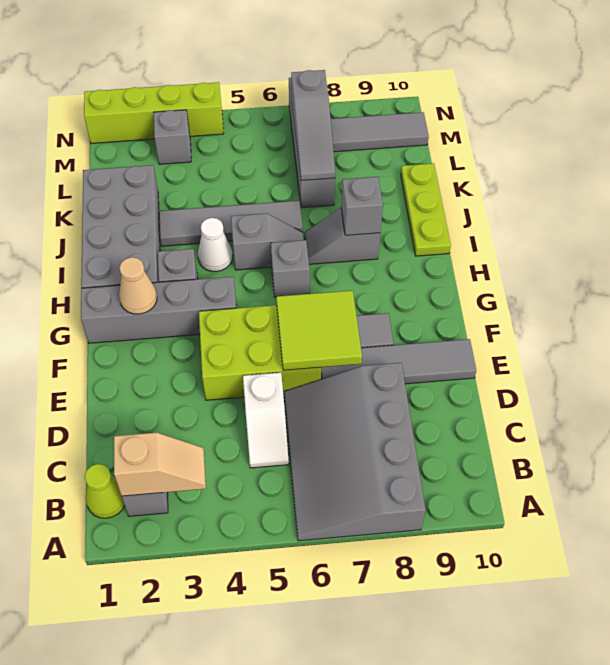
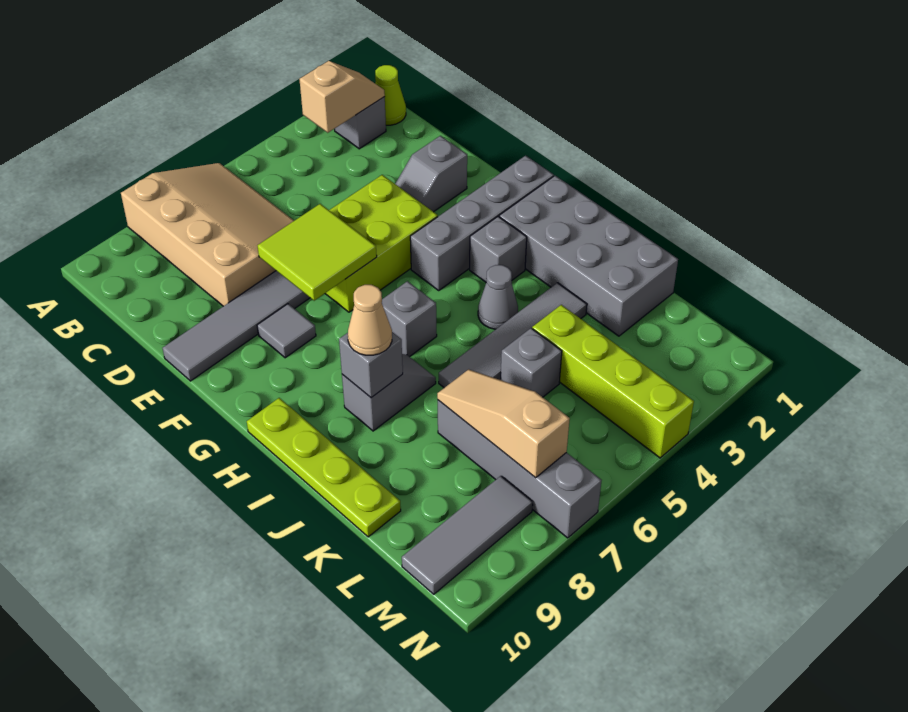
grey 3x4 slope [284,363,426,541] -> tan 3x4 slope [121,163,294,306]
tan 1x2 slope [114,433,206,496] -> tan 1x2 slope turned to [299,61,385,133]
white 1x2 slope [243,373,289,468] -> none
tan 1x1 cone [119,257,157,314] -> tan 1x1 cone moved to [348,285,392,355]
white 1x1 cone [198,218,233,272] -> grey 1x1 cone [478,265,518,329]
grey 1x2 slope [231,213,304,270] -> grey 1x2 slope moved to [395,136,467,212]
lime 1x3 plate [401,163,451,256] -> lime 1x4 plate [247,398,401,537]
grey 1x3 slope [291,70,335,180] -> tan 1x3 slope [437,369,570,478]
grey 1x1 brick [154,110,191,164] -> grey 1x1 brick moved to [501,328,562,397]
lime 1x4 brick [84,82,224,143] -> lime 1x4 brick turned to [532,305,694,458]

